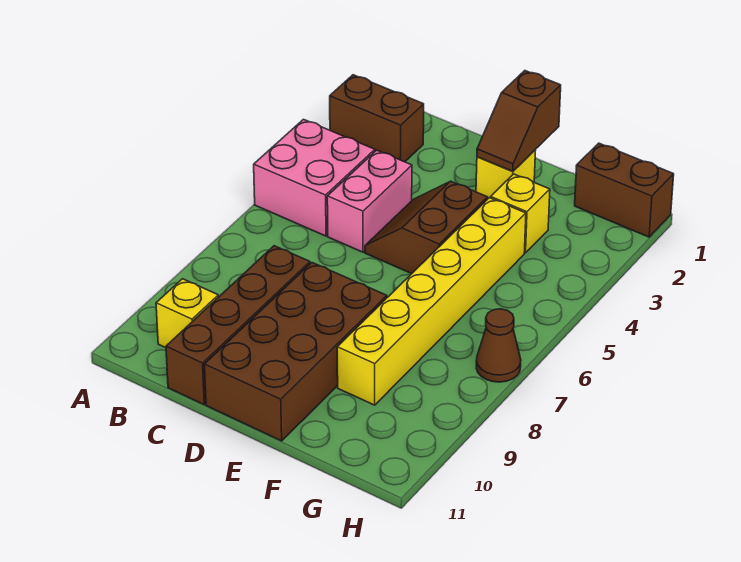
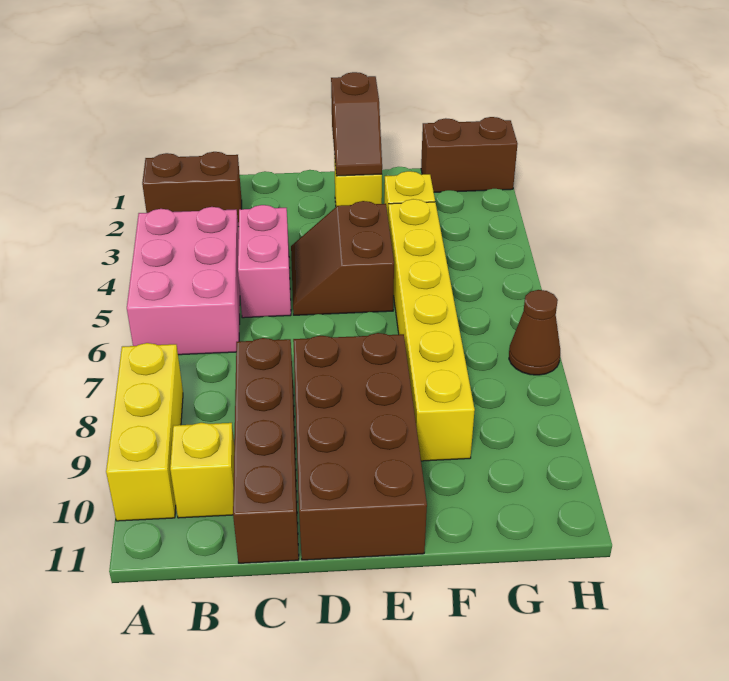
pink 2x2 brick [254,119,375,236] -> pink 2x3 brick [127,207,240,355]
none -> yellow 1x3 brick [106,343,183,521]

